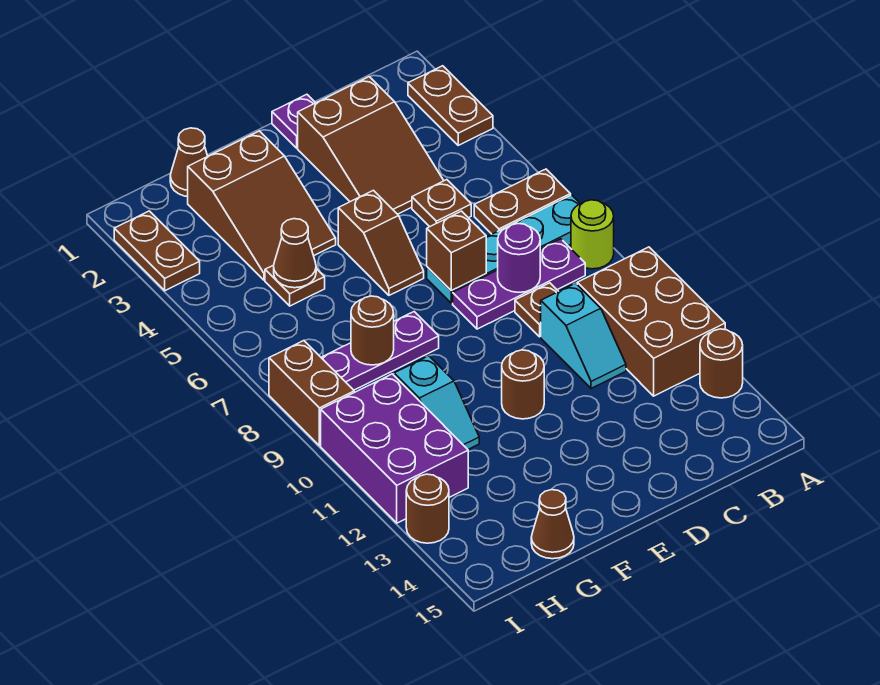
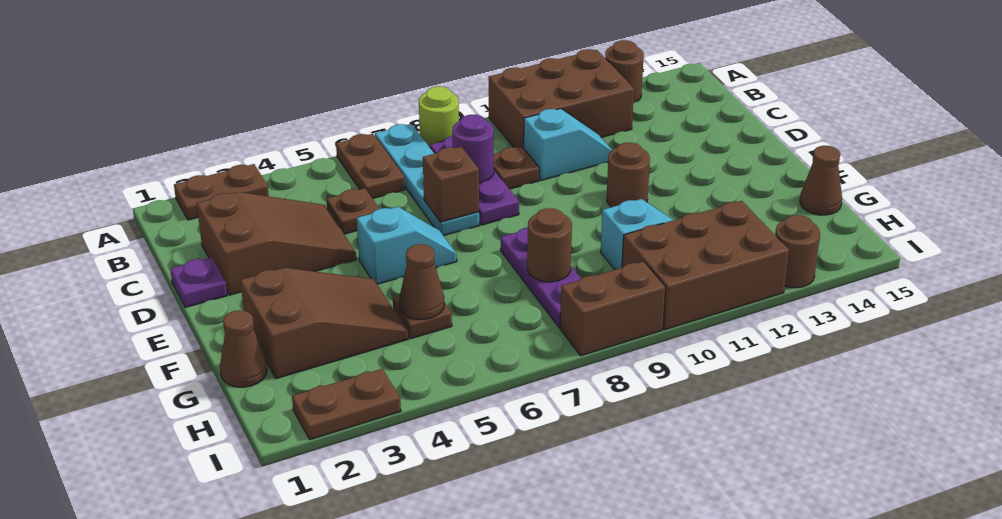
brown 1x2 slope [338,190,424,295] -> cyan 1x2 slope [357,207,457,284]
purple 2x3 brick [321,374,468,523] -> brown 2x3 brick [622,201,789,330]

